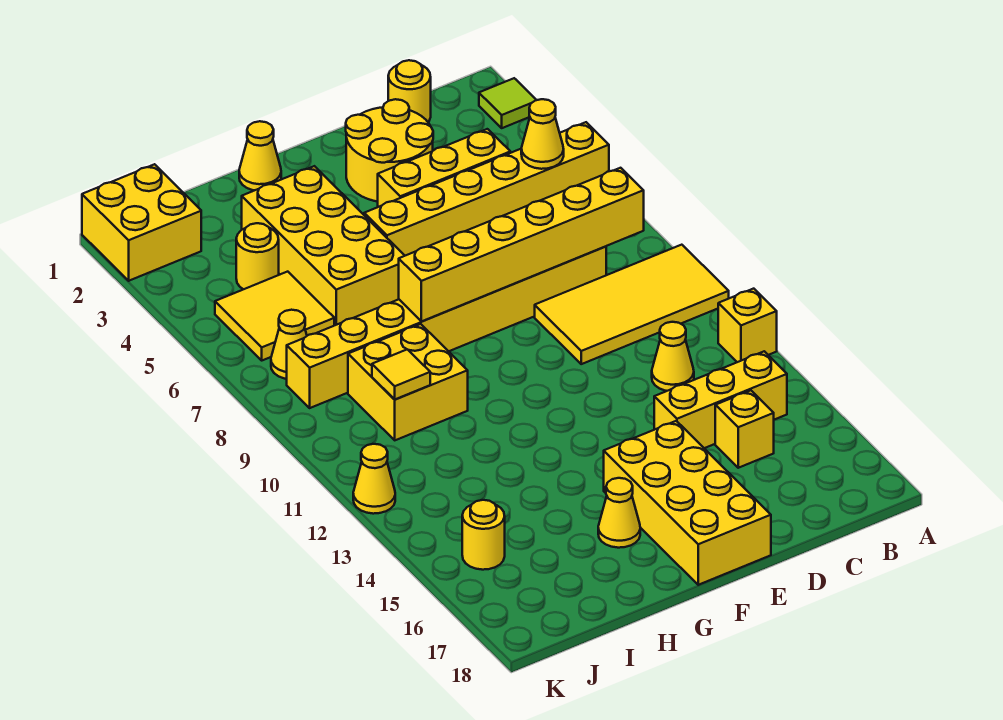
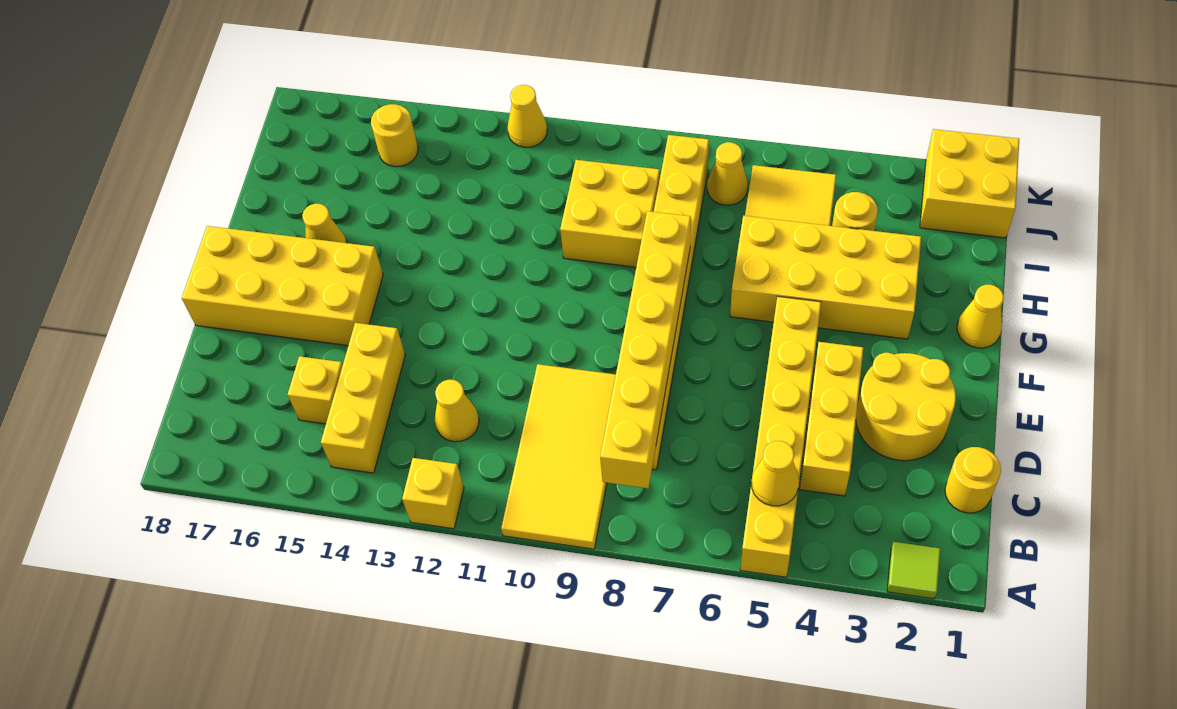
yellow 1x1 tile [372,349,430,399] -> none

